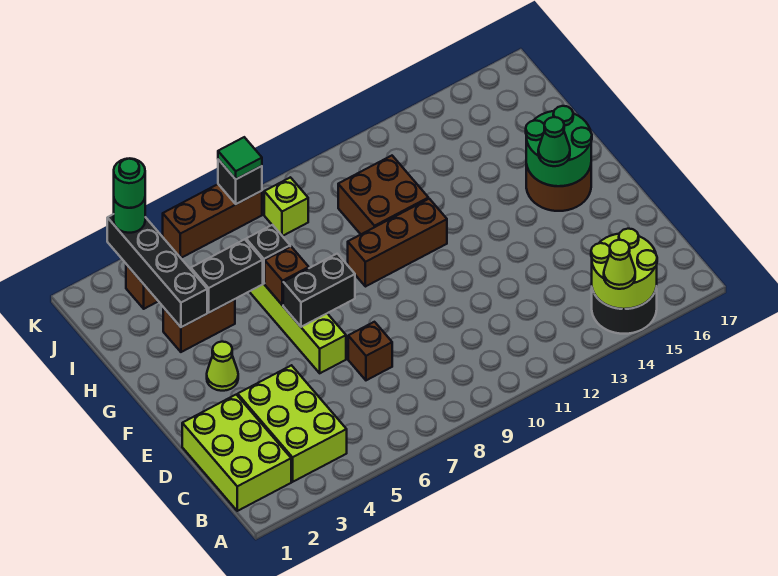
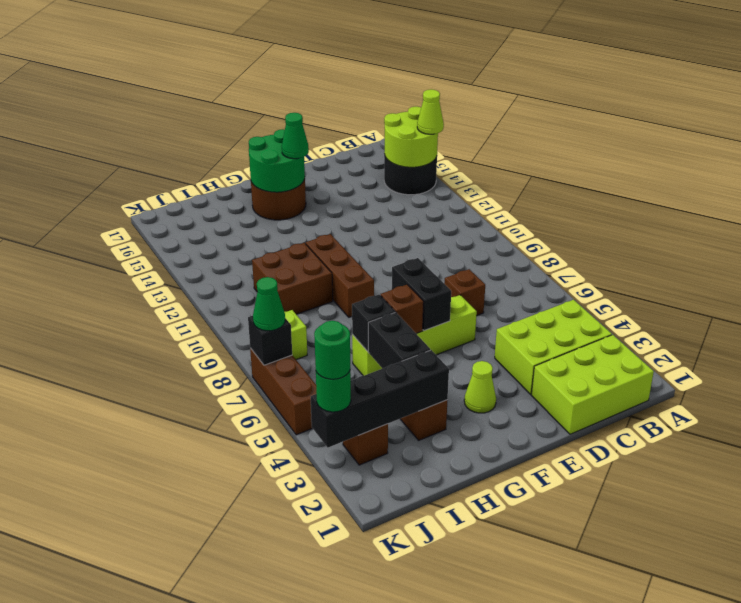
green 1x1 tile [218,137,262,179] -> green 1x1 cone [253,277,285,331]

